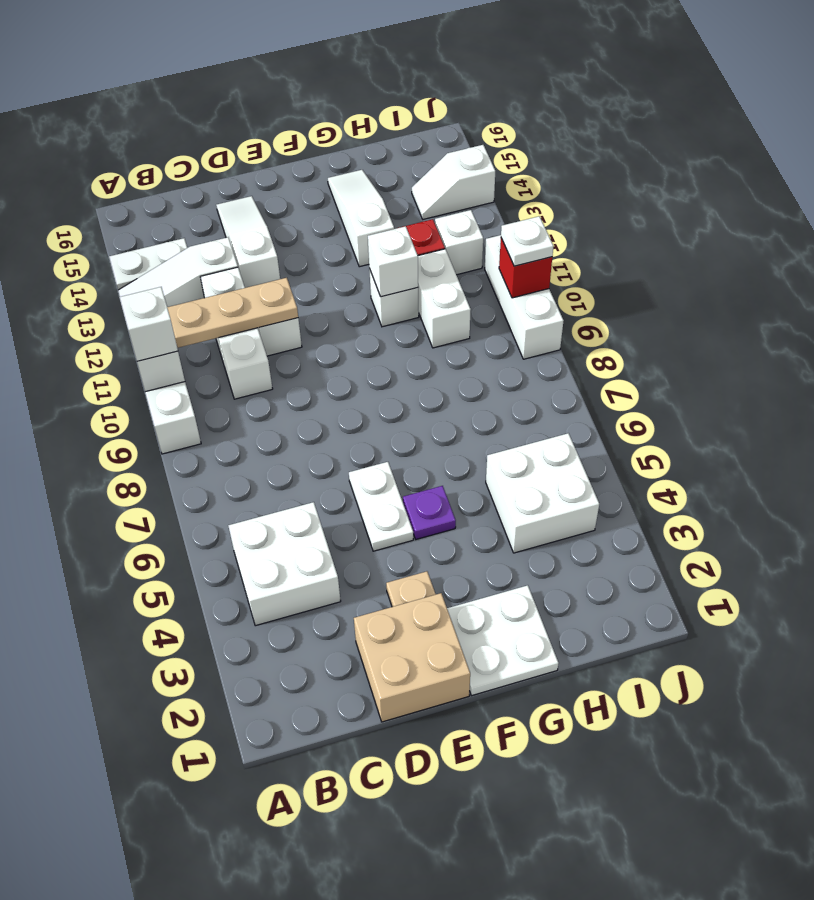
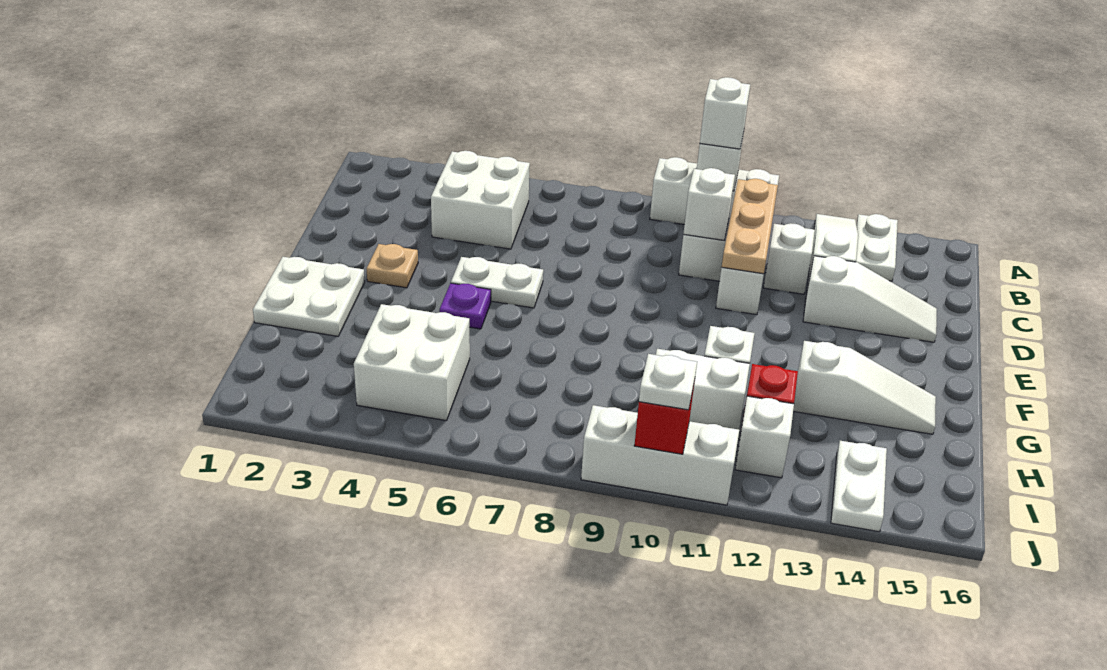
tan 2x2 brick [354,593,470,722] -> none
white 1x1 brick [368,226,418,297] -> white 1x1 brick moved to [683,168,735,240]
white 1x2 slope [412,145,495,219] -> white 1x2 plate [831,441,887,532]

